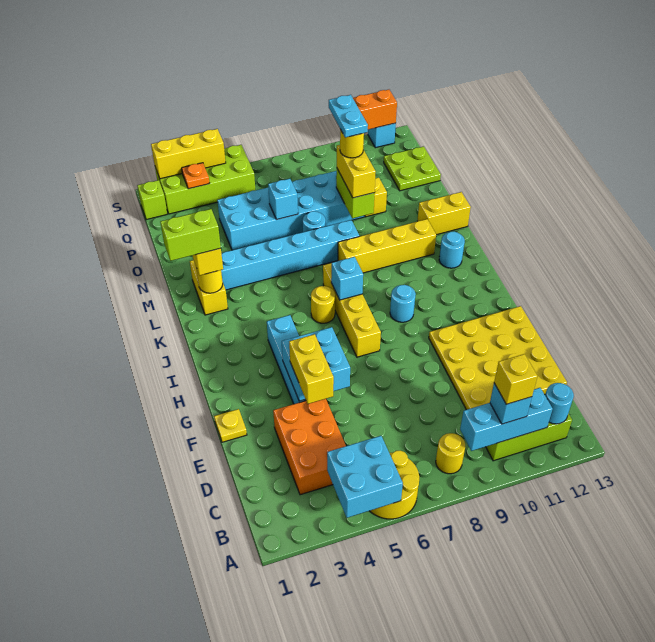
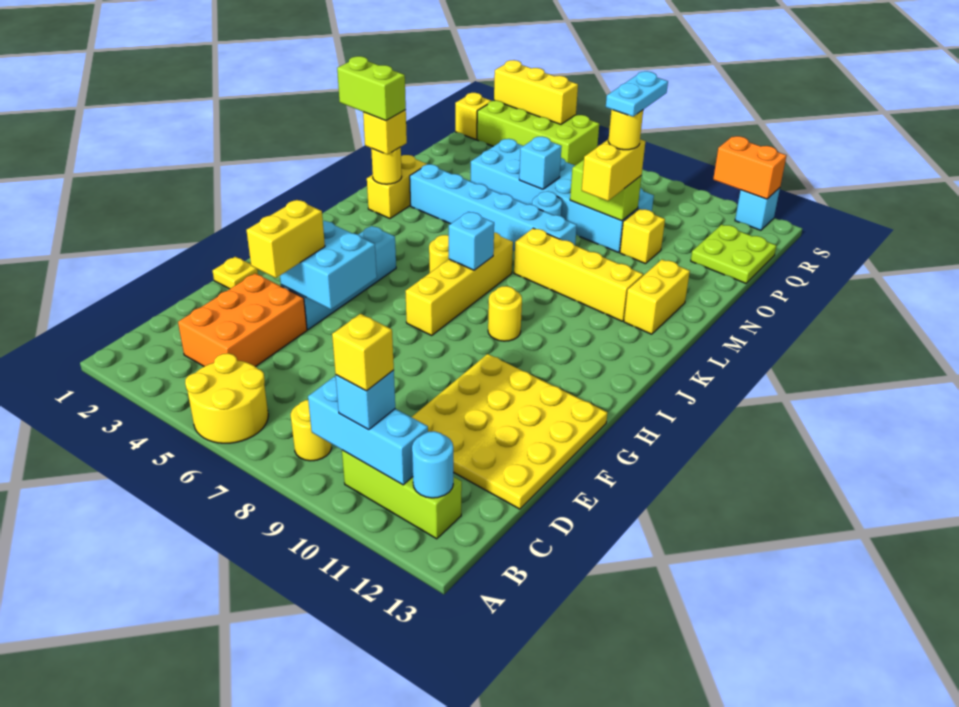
cyan 2x2 brick [327,436,403,518] -> none
cyan 1x1 round brick [390,285,416,322] -> yellow 1x1 round brick [488,286,522,341]
cyan 1x1 round brick [439,232,465,268] -> none
yellow 1x2 brick [417,192,471,235] -> yellow 1x2 brick turned to [624,259,690,334]
lime 1x2 brick [336,169,374,218] -> lime 1x2 brick turned to [570,160,642,221]
lime 1x1 brick [137,180,167,220] -> yellow 1x1 brick [455,93,491,140]
orange 1x1 plate [182,163,210,189] -> none

